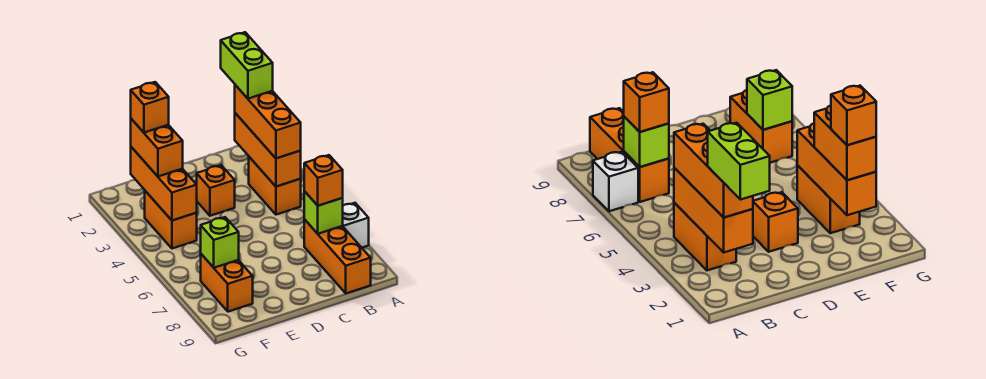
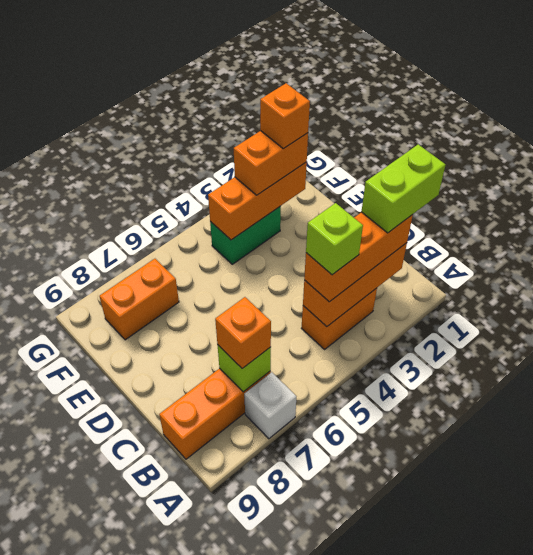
orange 1x1 brick [196,165,235,216] -> none
orange 1x2 brick [145,191,197,249] -> green 1x2 brick [210,206,281,264]
lime 1x1 brick [201,217,239,268] -> lime 1x1 brick moved to [306,203,363,275]

